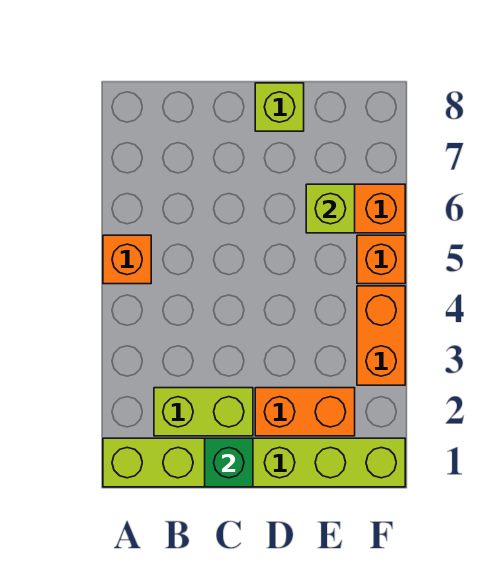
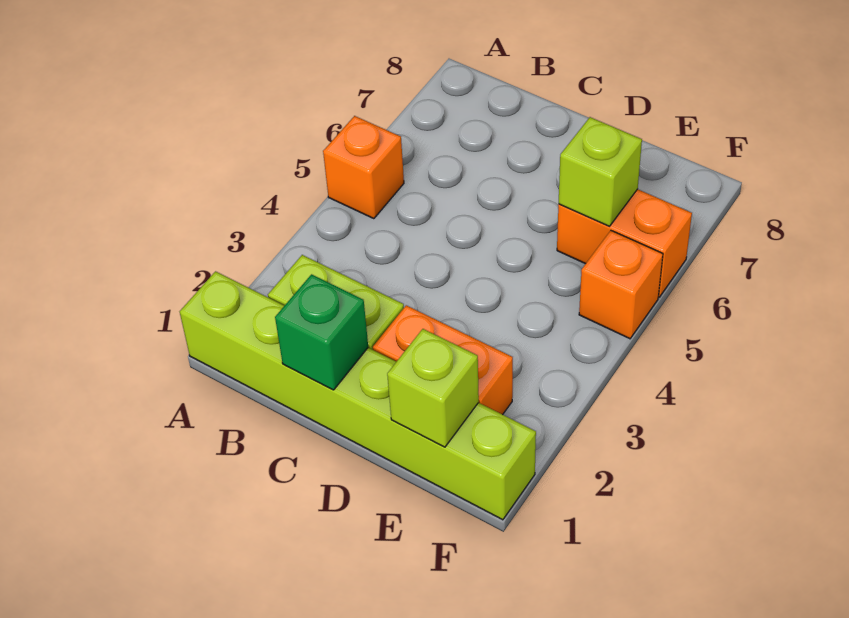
lime 1x1 brick [255,83,304,131] -> lime 1x1 brick moved to [387,329,479,447]
orange 1x2 brick [357,286,405,385] -> none

